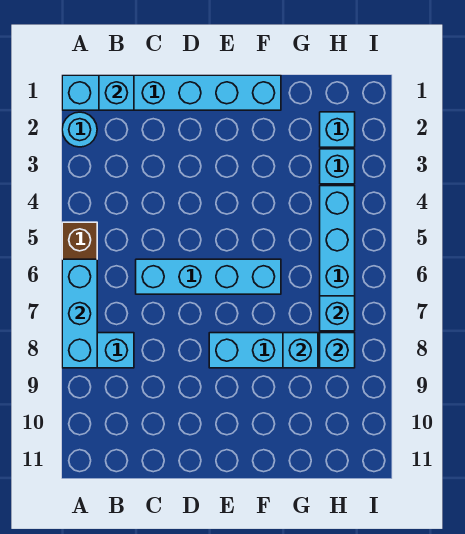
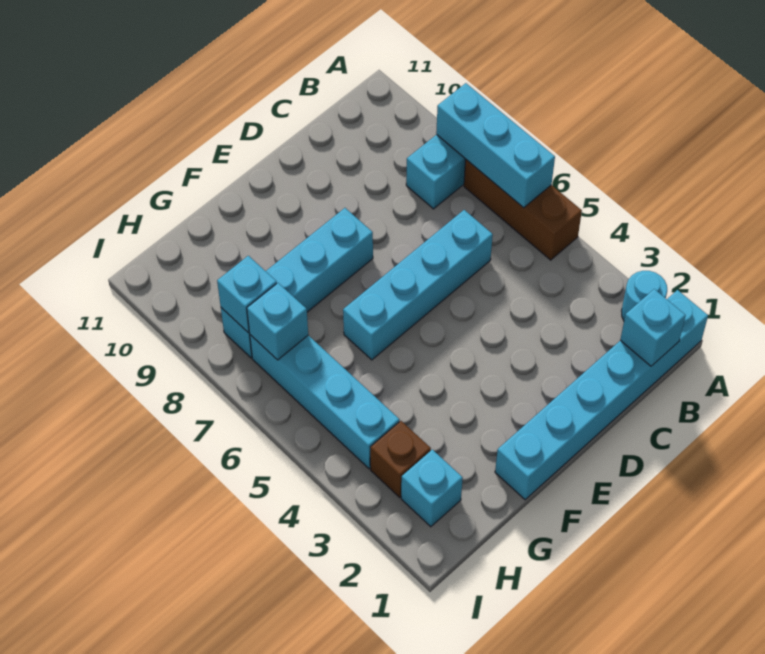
cyan 1x1 brick [283,333,318,368] -> none
cyan 1x1 brick [320,149,355,184] -> brown 1x1 brick [370,421,431,497]

